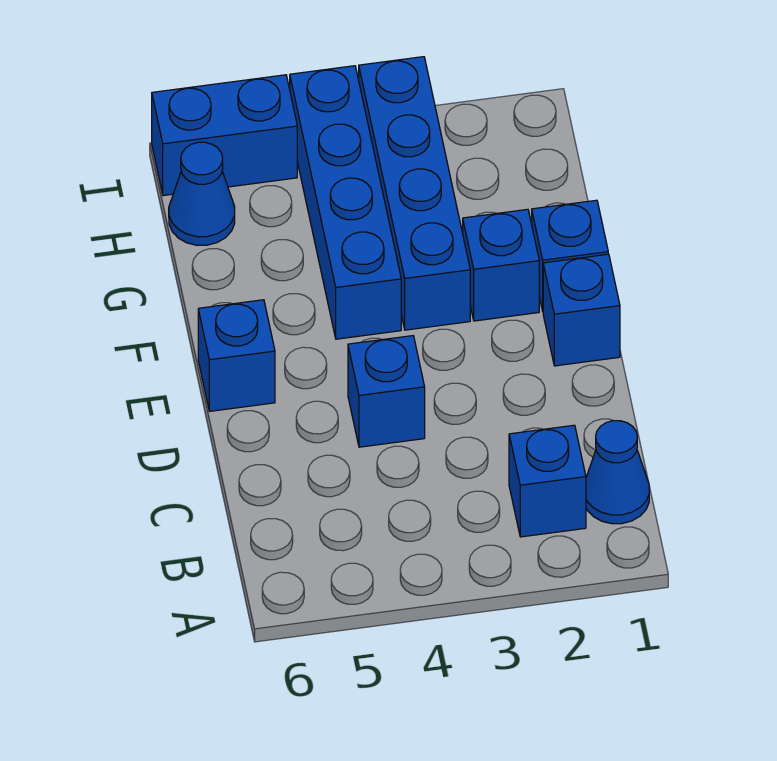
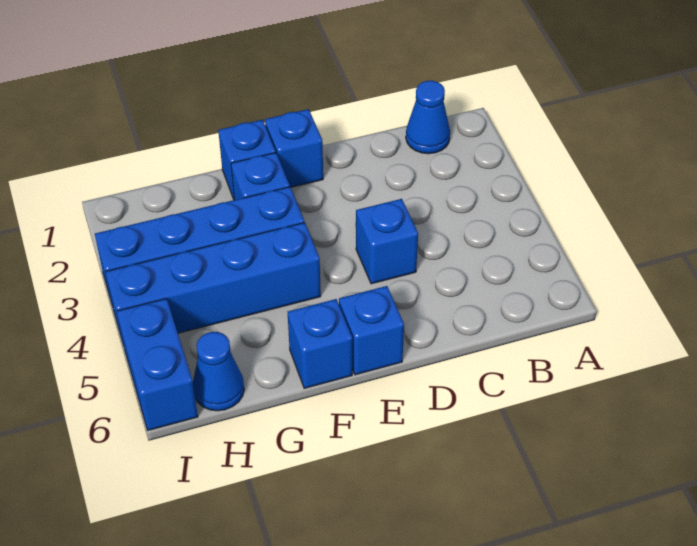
blue 1x1 brick [509,425,586,537] -> blue 1x1 brick moved to [288,299,352,388]

